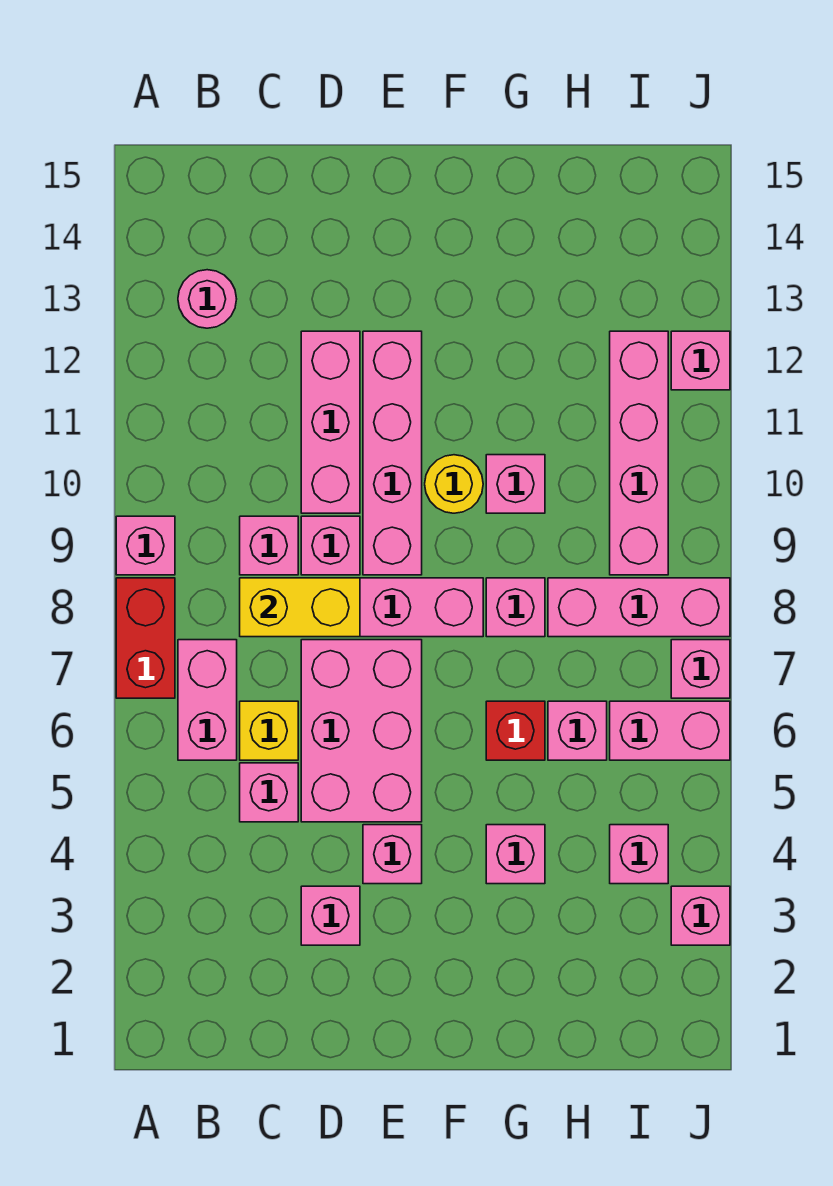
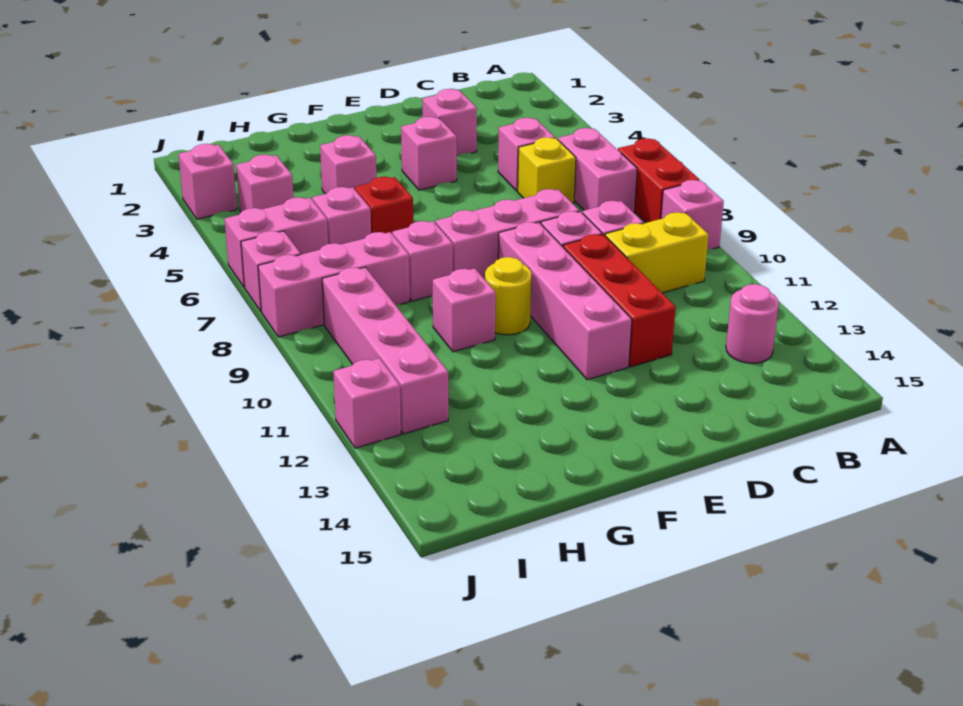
yellow 1x2 brick [240,578,360,637] -> yellow 1x2 brick moved to [605,212,709,293]
pink 2x3 brick [301,640,422,822] -> none
pink 1x3 brick [301,331,360,513] -> red 1x3 brick [563,234,676,367]

